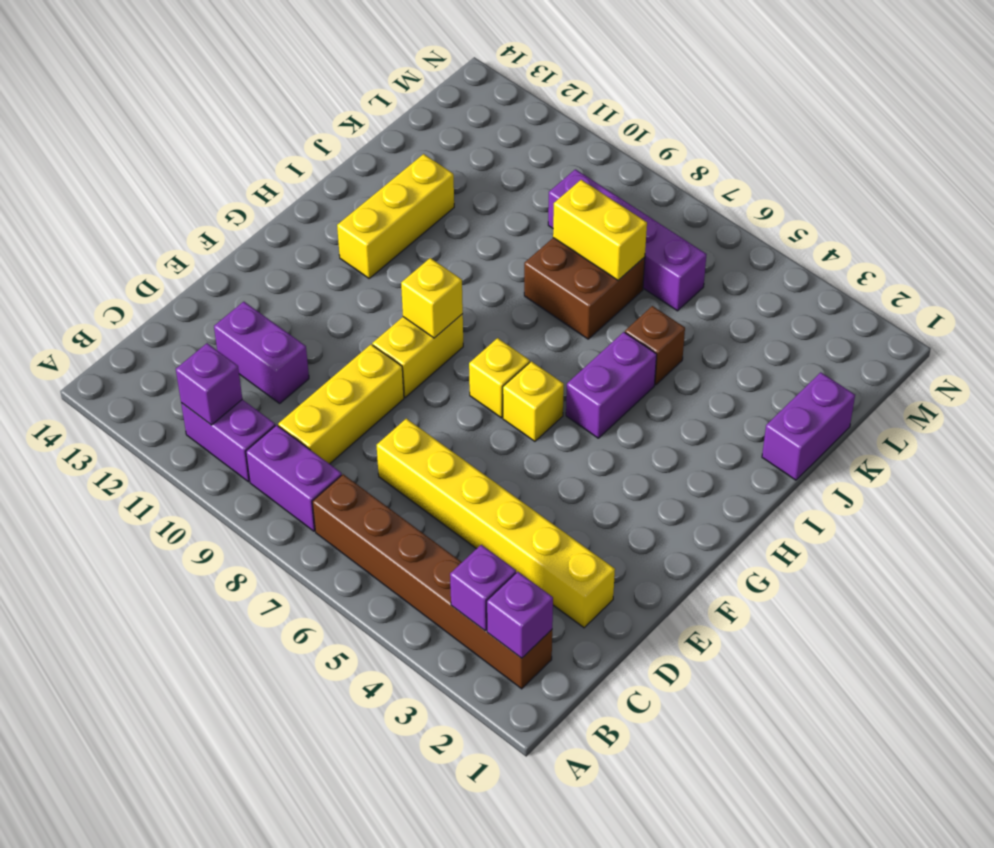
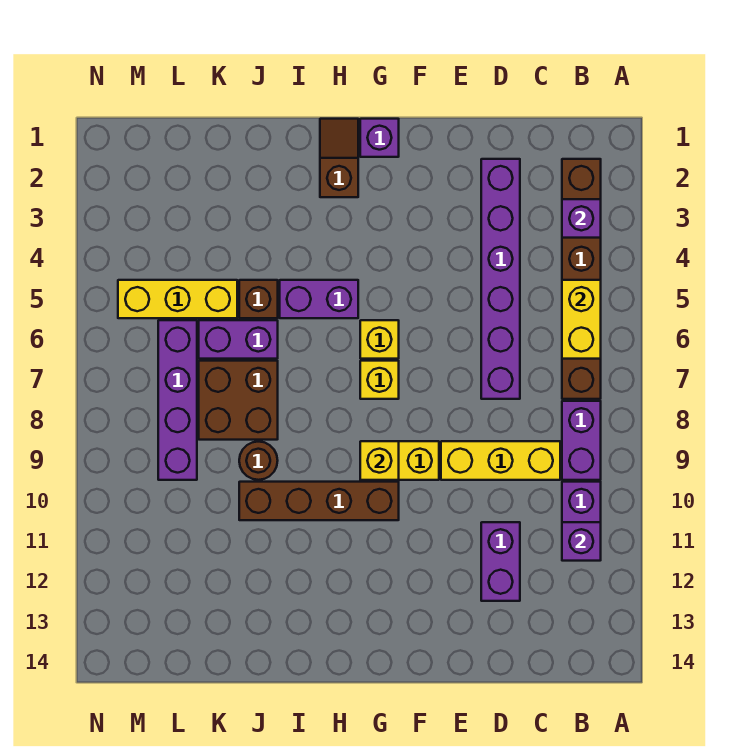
purple 1x1 brick [487,572,553,658] -> purple 1x1 brick moved to [360,119,399,157]
yellow 1x6 brick [377,419,615,628] -> purple 1x6 brick [481,159,520,399]
none -> brown 1x4 brick [239,482,399,520]
none -> brown 1x2 slope [320,119,358,197]
yellow 1x3 brick [337,154,454,278] -> yellow 1x3 brick moved to [118,280,237,318]
purple 1x2 brick [762,372,855,480] -> purple 1x2 brick moved to [199,320,278,359]
none -> brown 1x1 round brick [239,442,278,480]
yellow 1x2 brick [553,180,647,280] -> yellow 1x2 brick moved to [562,280,601,359]

